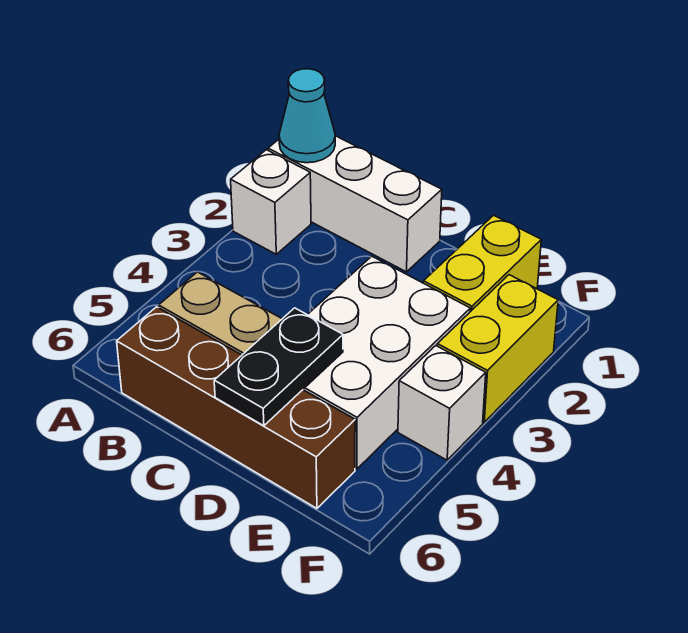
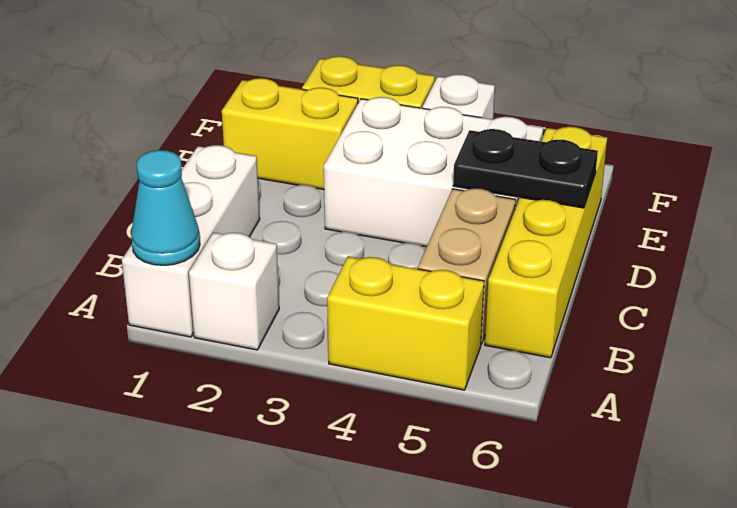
none -> yellow 1x2 brick [327,257,484,390]
brown 1x4 brick [117,307,355,508] -> yellow 1x4 brick [485,127,607,358]

